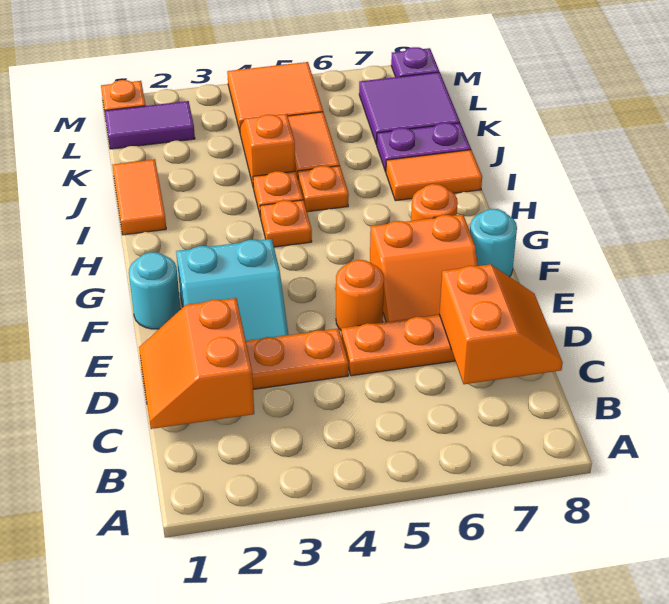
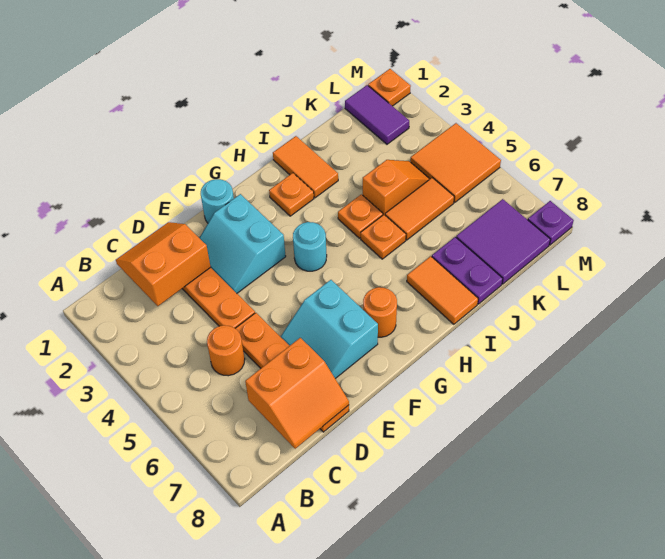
orange 1x1 round brick [336,260,384,330] -> orange 1x1 round brick moved to [207,325,245,376]
orange 2x2 slope [370,214,478,322] -> cyan 2x2 slope [281,280,378,379]
cyan 1x1 round brick [470,209,517,277] -> cyan 1x1 round brick moved to [293,222,327,271]
orange 1x1 plate [260,200,312,247] -> orange 1x1 plate moved to [269,173,314,216]
orange 1x2 tile [112,159,166,235] -> orange 1x2 tile turned to [273,136,338,198]

